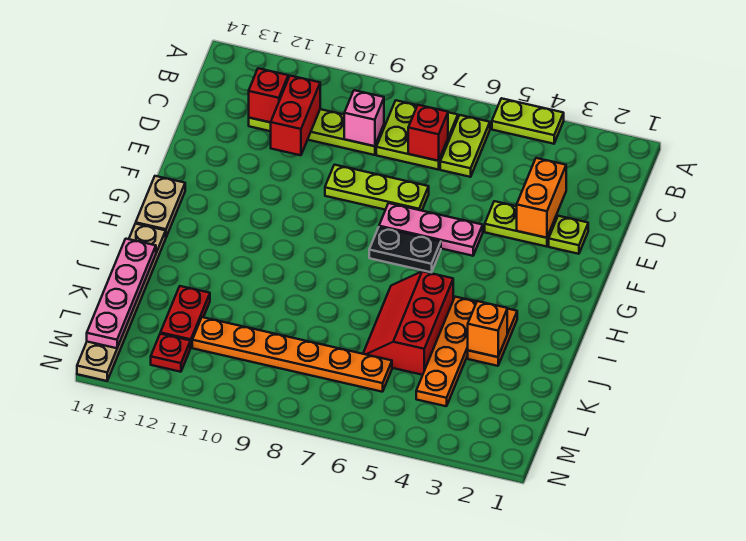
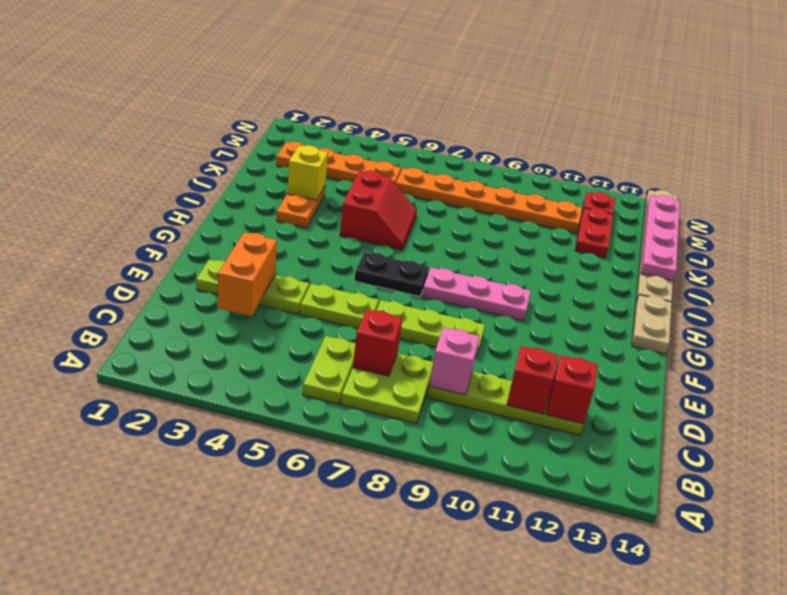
lime 1x2 plate [492,98,564,144] -> lime 1x2 plate moved to [300,284,379,329]
red 1x2 brick [270,76,320,155] -> red 1x1 brick [507,346,558,414]
pink 1x3 plate [379,203,483,256] -> pink 1x3 plate moved to [422,268,531,321]
orange 1x4 plate [416,297,476,406] -> orange 1x4 plate turned to [276,142,401,184]
red 2x3 slope [363,271,453,375] -> red 2x2 slope [340,170,417,250]
orange 1x1 brick [468,301,507,357] -> yellow 1x1 brick [287,145,328,200]

